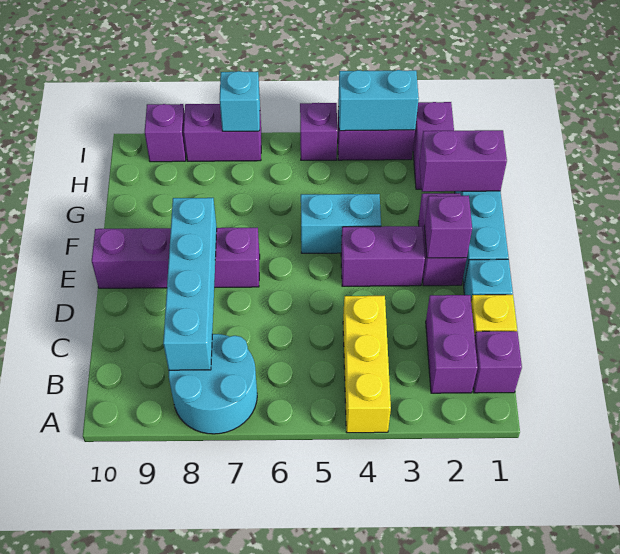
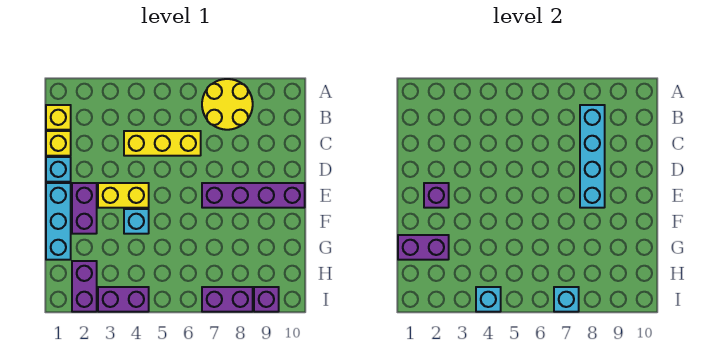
yellow 1x3 brick [343,296,391,433] -> yellow 1x3 brick turned to [124,131,201,156]
cyan 2x2 round brick [169,334,257,434] -> yellow 2x2 round brick [202,79,253,130]
purple 1x1 brick [473,331,522,393] -> yellow 1x1 brick [46,105,71,130]
purple 1x2 brick [426,295,478,393] -> none
purple 1x2 brick [341,226,425,286] -> yellow 1x2 brick [98,183,149,208]
cyan 1x2 brick [301,194,381,253] -> cyan 1x1 brick [124,209,149,234]
cyan 1x2 brick [338,70,419,131] -> cyan 1x1 brick [476,287,501,312]
purple 1x1 brick [300,103,337,160] -> none

